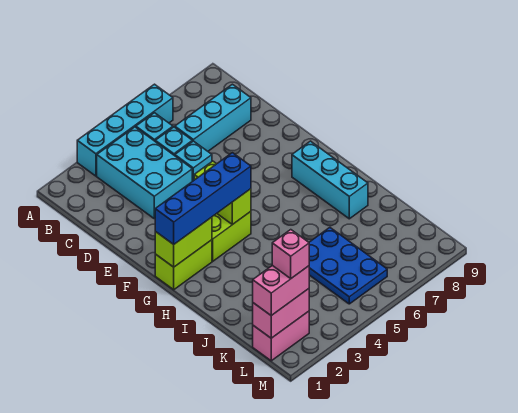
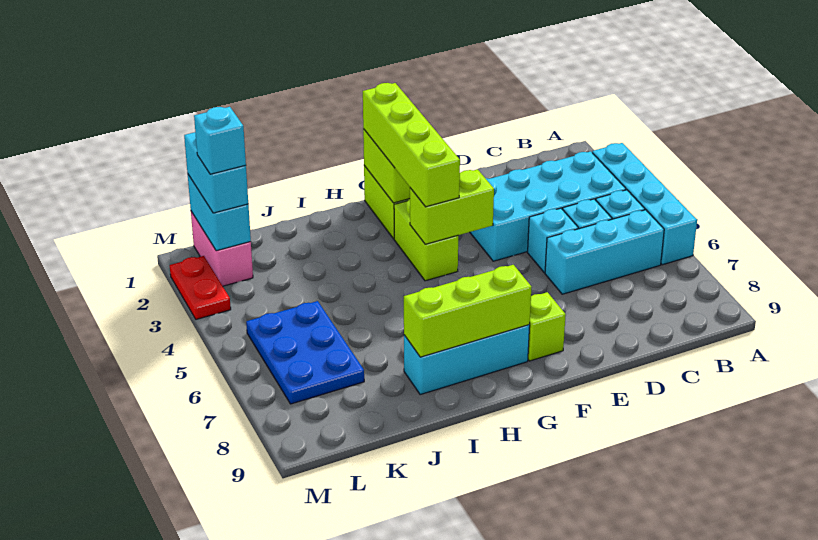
cyan 2x3 brick [97,127,192,219] -> cyan 2x4 brick [470,151,626,261]
cyan 1x3 brick [175,84,251,151] -> cyan 1x3 brick turned to [545,210,664,294]
none -> lime 1x1 brick [528,292,566,361]
blue 1x4 brick [155,153,251,244] -> lime 1x4 brick [363,83,460,207]
none -> lime 1x3 brick [404,265,531,357]
blue 2x3 plate [309,228,387,304] -> blue 2x3 plate turned to [246,301,364,404]
pink 1x2 brick [253,289,309,338] -> cyan 1x2 brick [188,175,251,251]
pink 1x2 brick [253,265,309,316] -> cyan 1x2 brick [184,132,248,213]
pink 1x1 brick [272,230,309,278] -> cyan 1x1 brick [194,107,246,174]
none -> red 1x2 plate [170,256,231,319]

